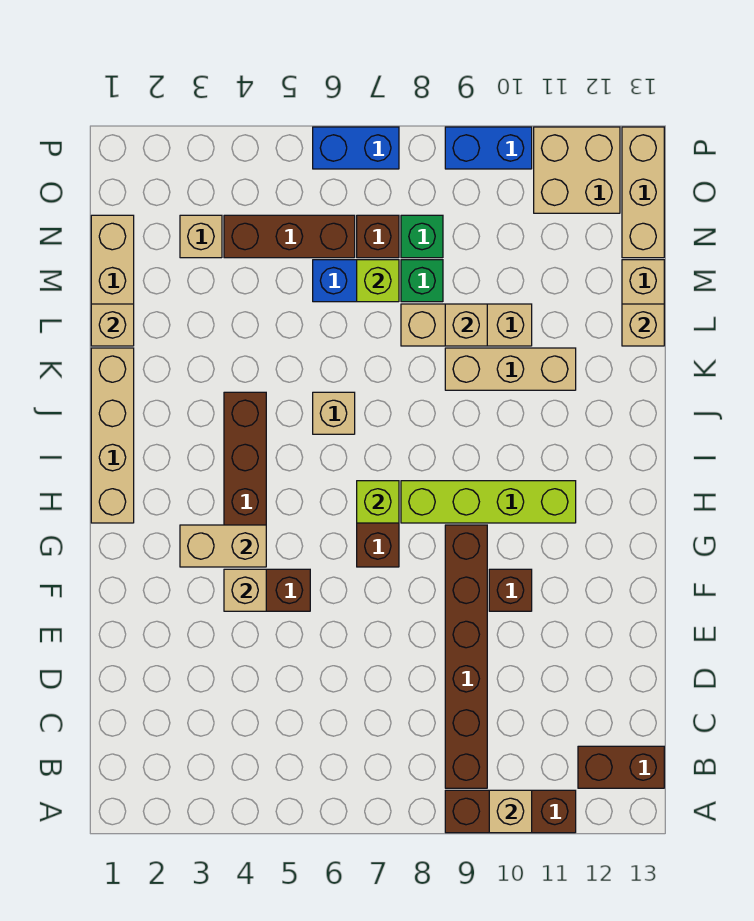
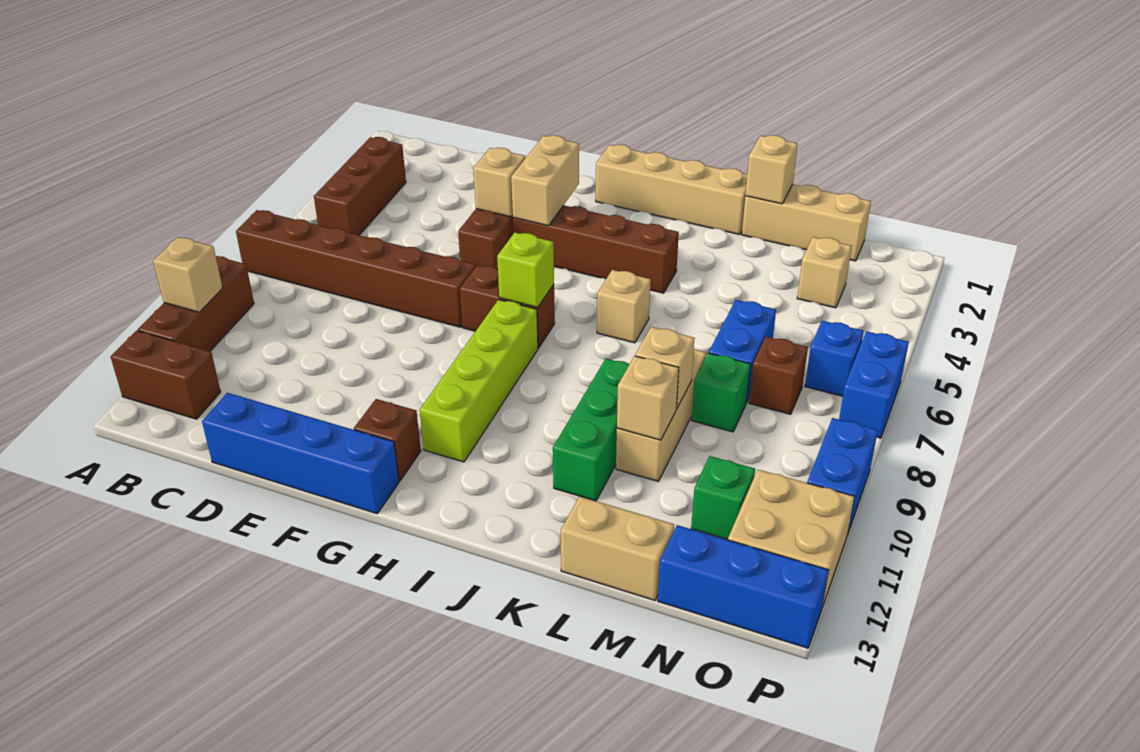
brown 1x6 brick [445,525,487,788] -> brown 1x6 brick moved to [236,210,476,327]
brown 1x2 brick [578,746,664,788] -> brown 1x2 brick turned to [111,331,221,419]
none -> blue 1x4 brick [202,393,399,514]
brown 1x1 brick [489,569,532,611] -> brown 1x1 brick moved to [354,399,421,481]
tan 1x3 brick [445,348,576,390] -> green 1x3 brick [553,359,630,501]
tan 1x1 brick [622,304,664,346] -> tan 1x1 brick moved to [617,356,679,440]
lime 1x1 brick [357,260,399,302] -> none
brown 1x3 brick [224,215,355,258] -> brown 1x3 brick moved to [314,137,406,235]
green 1x1 brick [401,215,443,258] -> green 1x1 brick moved to [691,456,755,540]
tan 1x3 brick [622,127,664,258] -> blue 1x3 brick [658,525,829,648]
none -> blue 1x1 brick [805,321,864,396]

